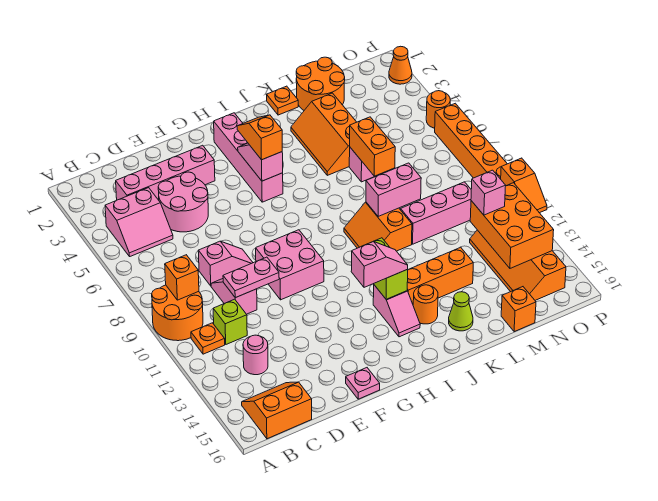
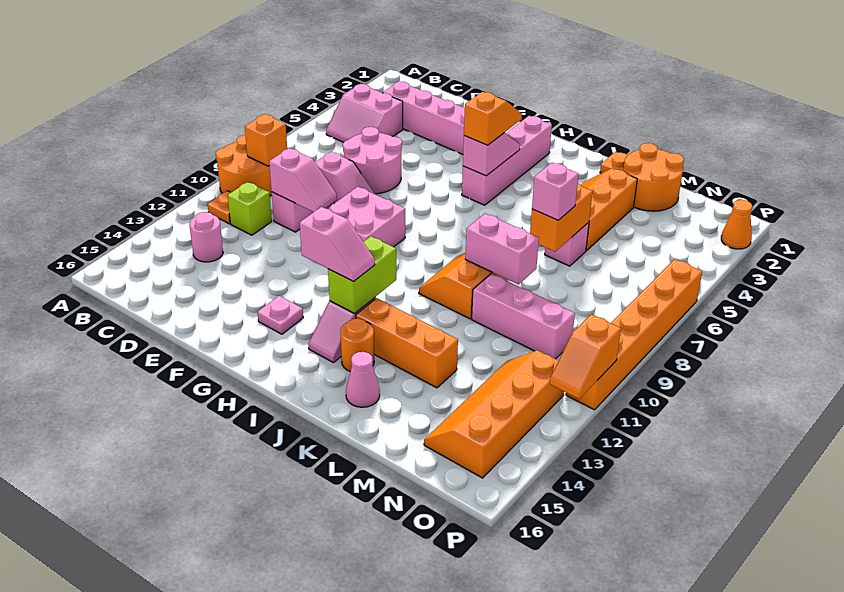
orange 2x2 slope [242,382,312,439] -> none
pink 2x2 round brick [158,172,208,232] -> pink 2x2 round brick moved to [343,127,402,194]
pink 1x2 plate [223,257,279,298] -> pink 1x2 slope [269,148,337,212]
pink 1x1 plate [346,368,380,399] -> pink 1x1 plate moved to [257,296,303,334]
lime 1x1 cone [449,292,473,331] -> pink 1x1 cone [346,352,380,407]
orange 1x1 brick [501,287,536,332] -> none
orange 2x3 brick [470,183,554,268] -> none
pink 1x1 brick [471,170,506,215] -> pink 1x1 brick moved to [532,163,579,220]
orange 1x1 round brick [426,91,450,128] -> none

